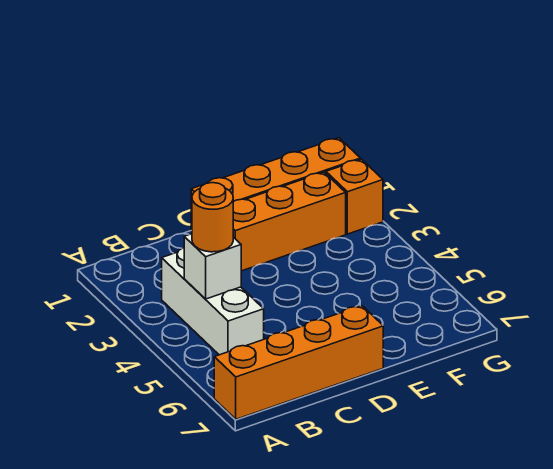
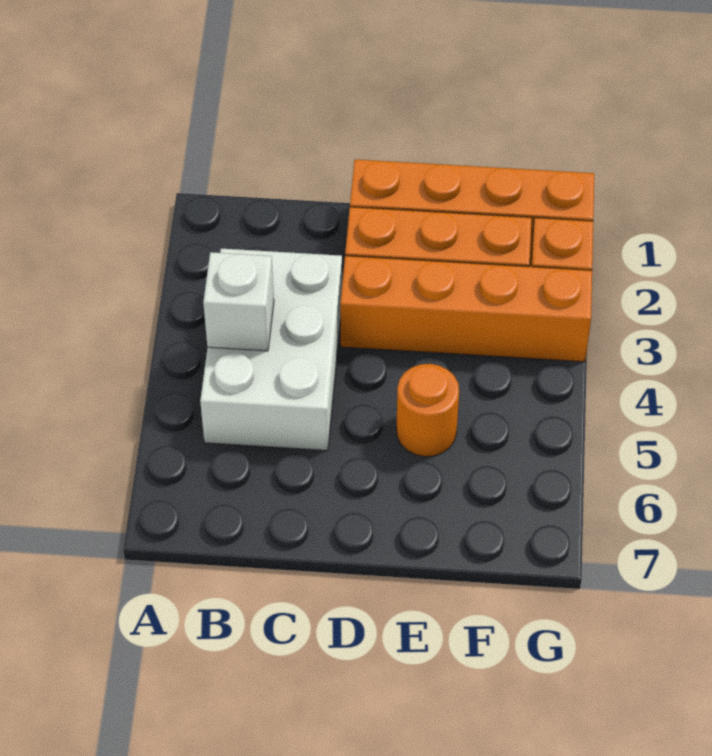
orange 1x4 brick [214,306,383,419] -> orange 1x4 brick moved to [340,256,592,362]
white 1x3 brick [162,248,264,355] -> white 2x3 brick [200,248,342,451]
orange 1x1 round brick [192,183,233,252] -> orange 1x1 round brick moved to [396,364,459,457]

